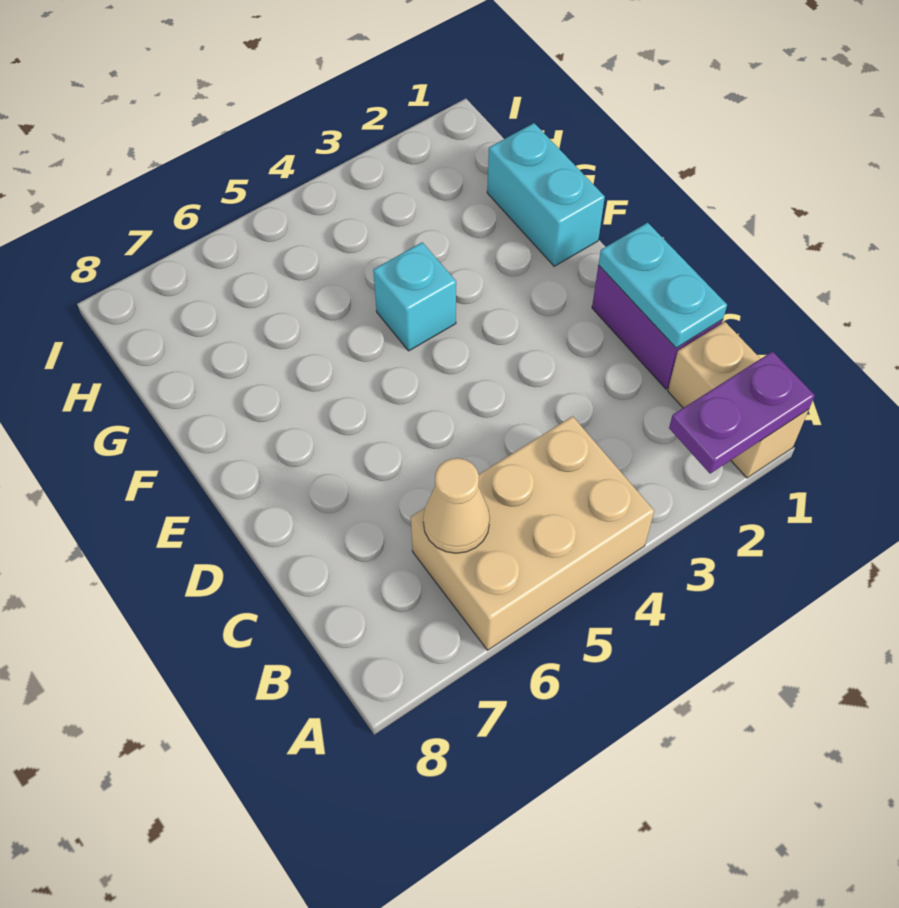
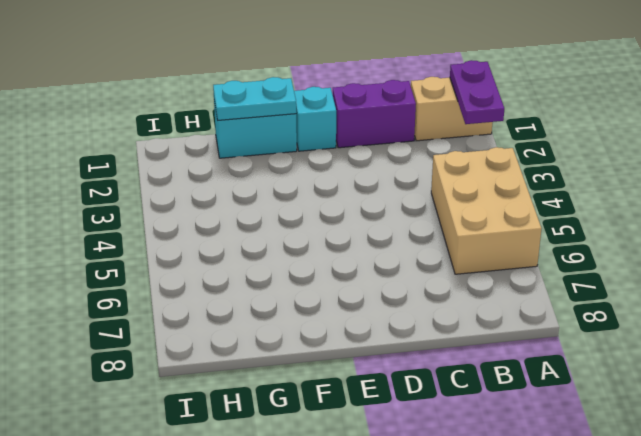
tan 1x1 cone [423,458,490,553] -> none
cyan 1x2 plate [599,223,727,348] -> cyan 1x2 plate moved to [213,77,296,120]
cyan 1x1 brick [373,242,456,351] -> cyan 1x1 brick moved to [294,87,336,151]

